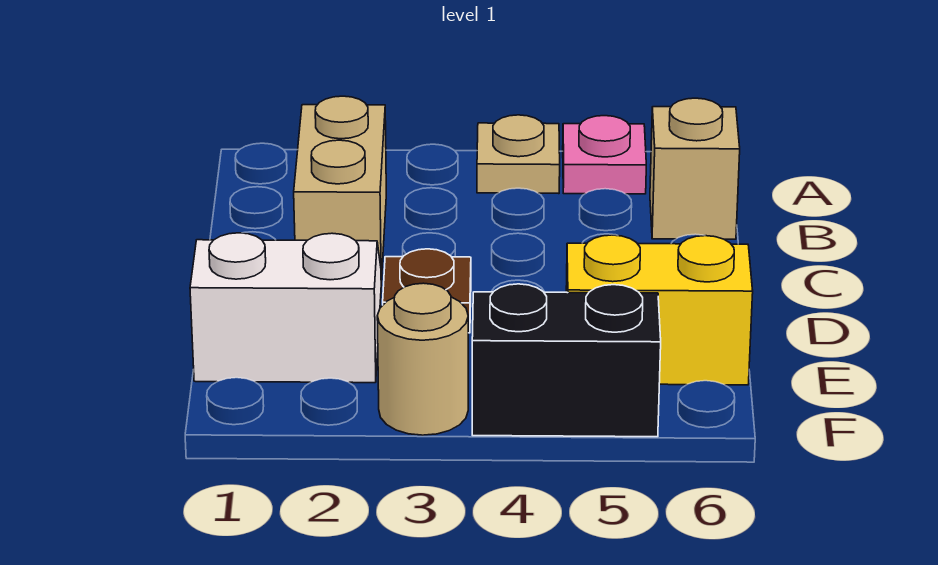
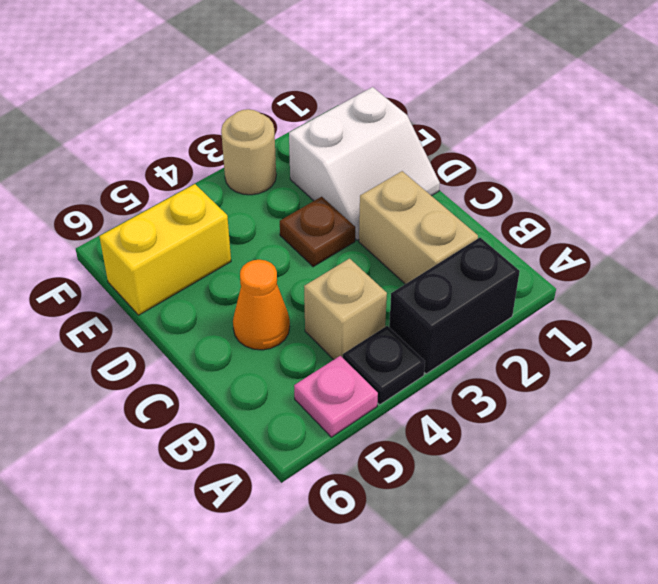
tan 1x1 plate [477,115,560,194] -> black 1x1 plate [343,326,425,405]
tan 1x1 brick [650,98,740,239] -> tan 1x1 brick moved to [304,259,387,360]
none -> orange 1x1 cone [233,260,290,350]
black 1x2 brick [472,284,661,437] -> black 1x2 brick moved to [389,237,520,374]

